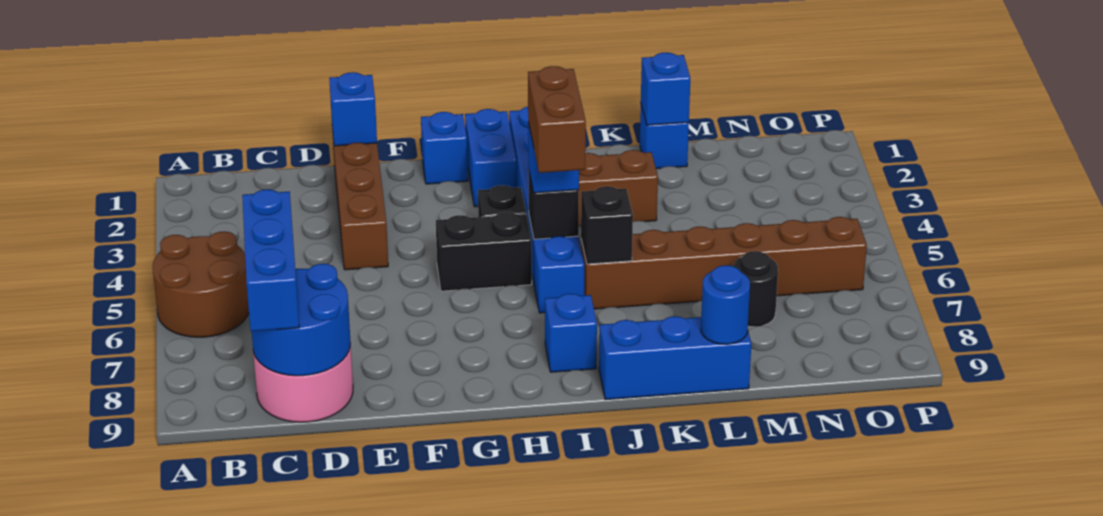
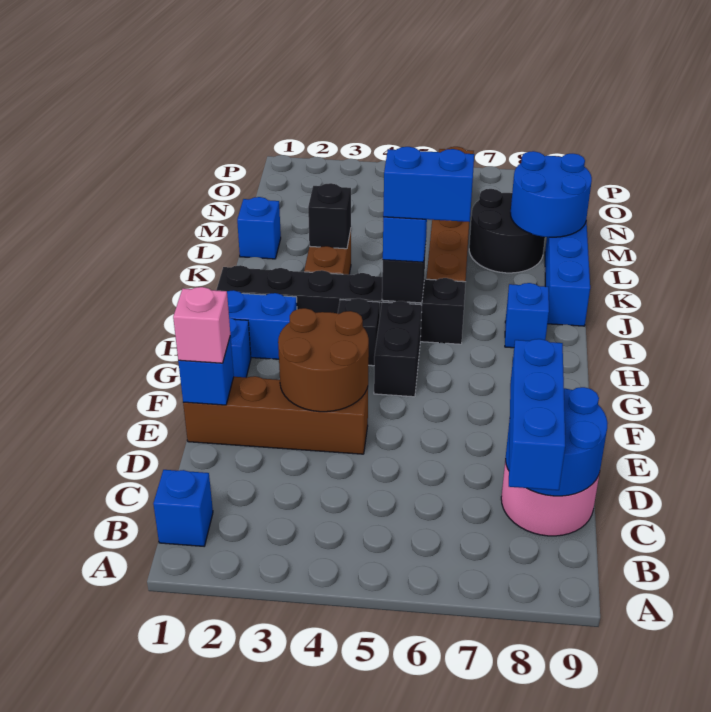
brown 2x2 round brick [153,231,249,337] -> brown 2x2 round brick moved to [278,308,369,412]
blue 1x3 brick [242,189,299,331] -> blue 1x3 brick turned to [509,339,565,490]
none -> pink 1x1 brick [173,287,230,363]
blue 1x6 brick [509,107,584,313] -> black 1x6 brick [216,265,466,344]
brown 1x2 brick [528,66,586,173] -> blue 1x2 brick [383,147,474,222]
black 1x1 brick [581,186,633,264] -> black 1x1 brick moved to [308,183,351,249]
blue 1x1 brick [641,52,690,125] -> blue 1x1 brick moved to [153,470,213,546]
blue 1x1 round brick [701,265,750,344] -> blue 2x2 round brick [511,151,592,237]
black 1x1 round brick [733,251,778,327] -> black 2x2 round brick [469,189,545,273]

